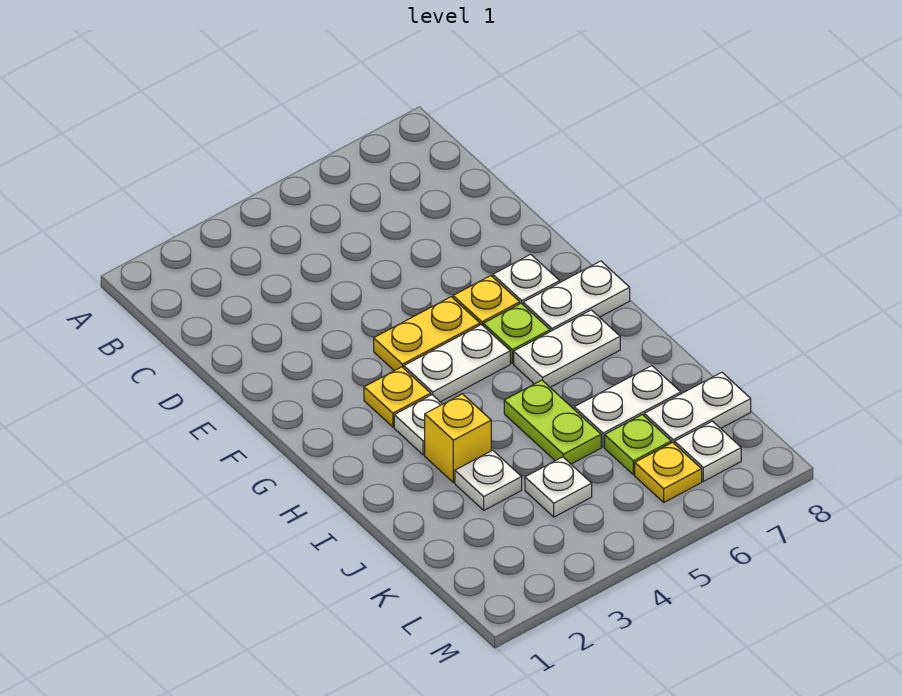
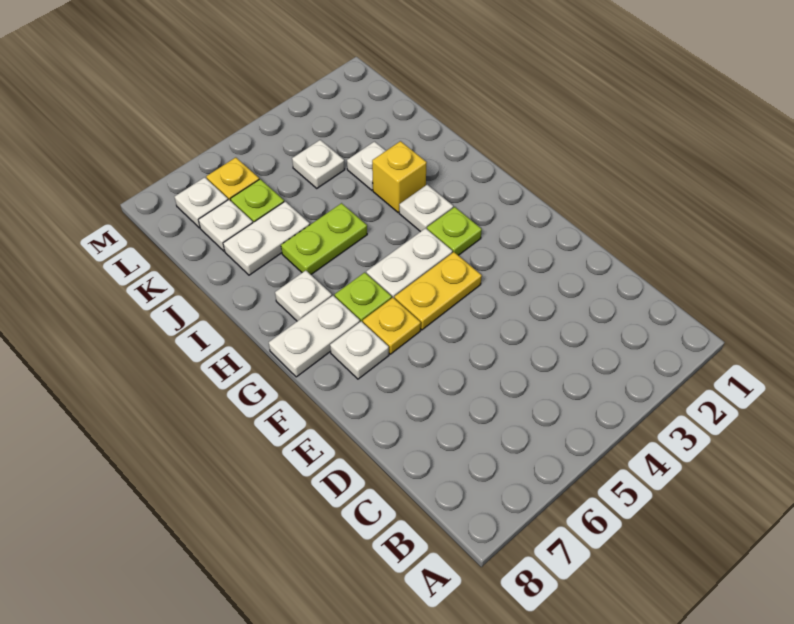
yellow 1x1 plate [364,367,431,427] -> lime 1x1 plate [427,207,482,255]
white 1x2 plate [514,310,620,387] -> white 1x1 plate [275,270,332,321]
lime 1x2 plate [504,380,601,464] -> lime 1x2 plate turned to [281,203,367,275]
white 1x2 plate [644,372,751,444] -> white 1x1 plate [199,200,253,251]

